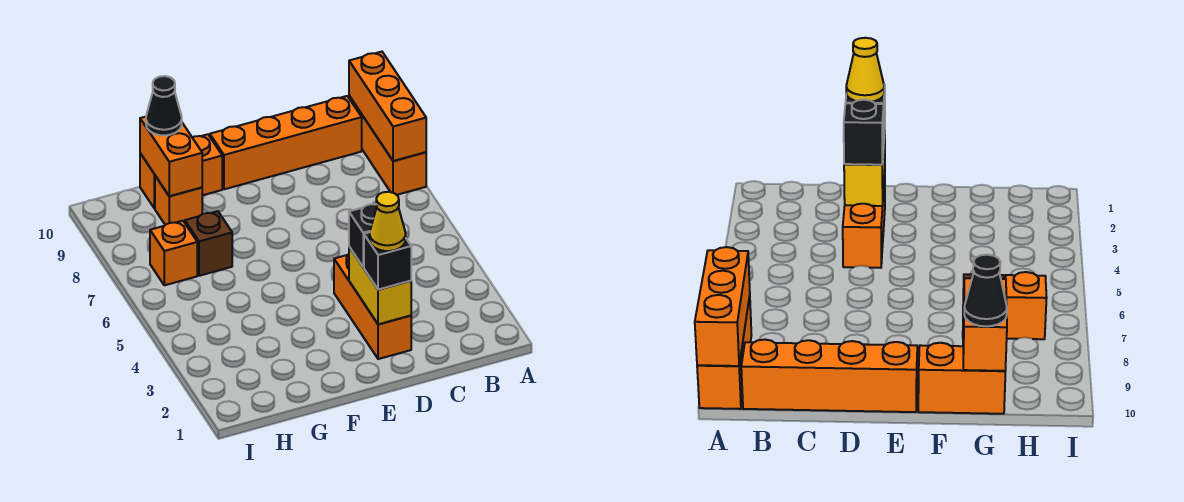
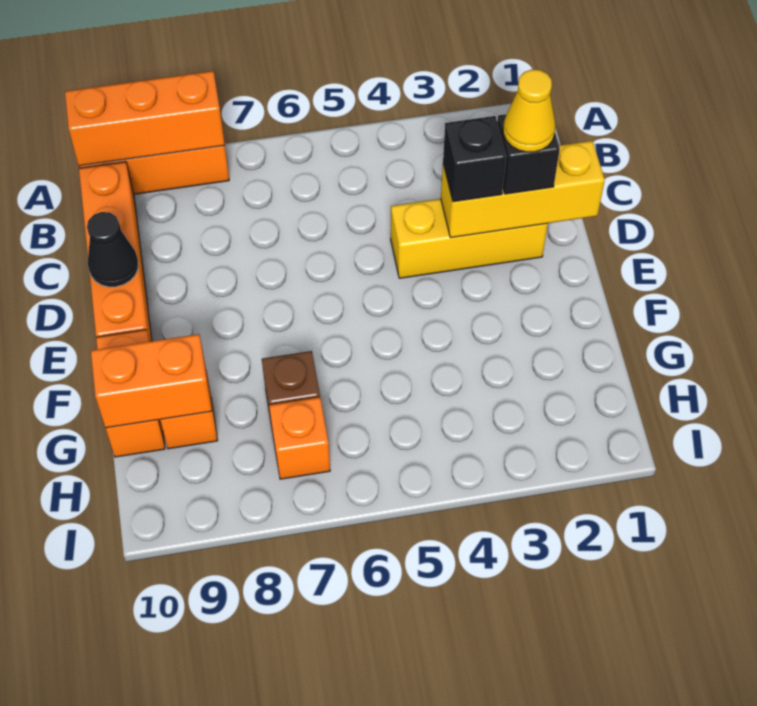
orange 1x3 brick [334,254,411,359] -> yellow 1x3 brick [391,199,548,278]
yellow 1x2 brick [349,247,411,324] -> yellow 1x3 brick [441,141,605,238]
black 1x1 cone [146,76,182,135] -> black 1x1 cone moved to [87,212,138,287]

